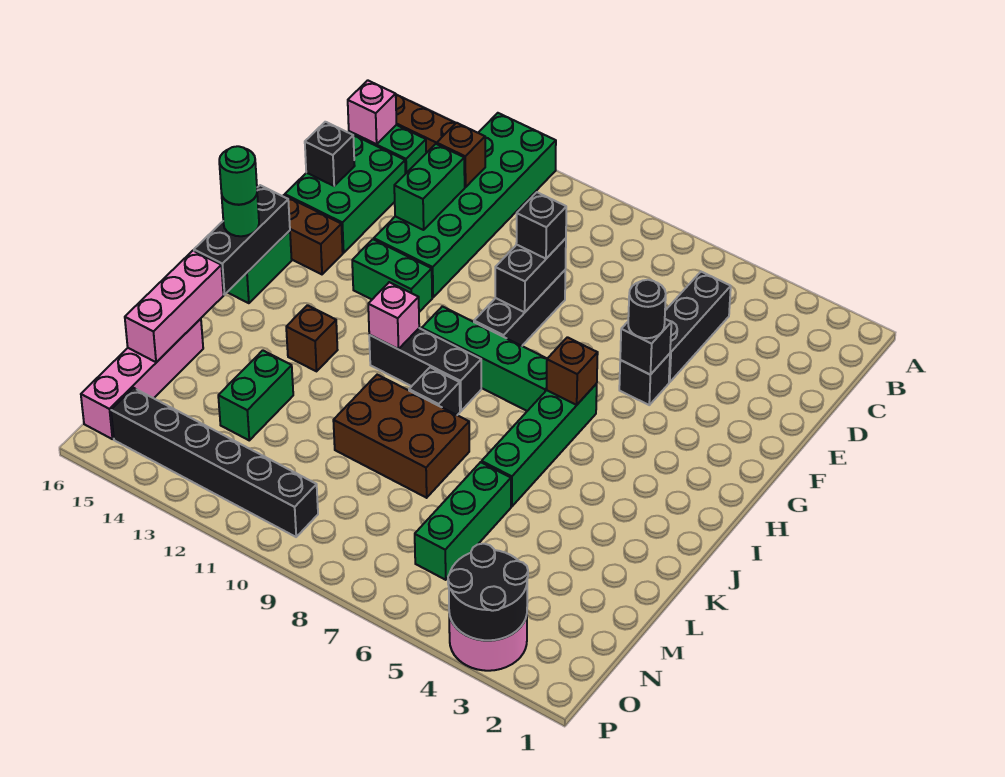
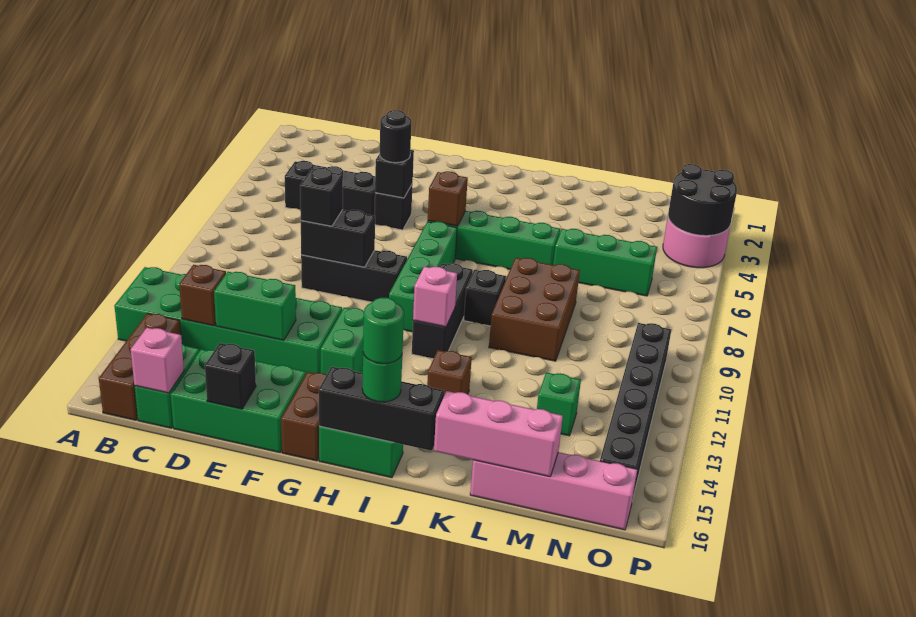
green 1x2 brick [218,350,293,440] -> green 1x1 brick [537,372,581,436]

